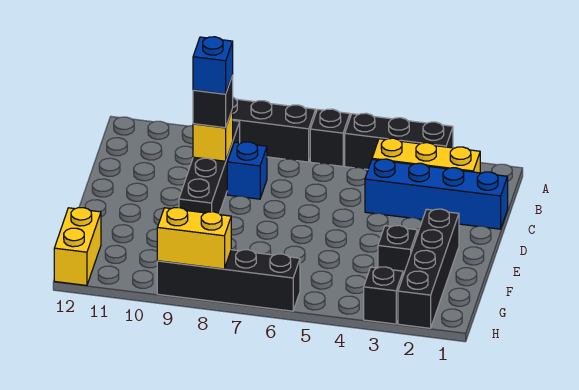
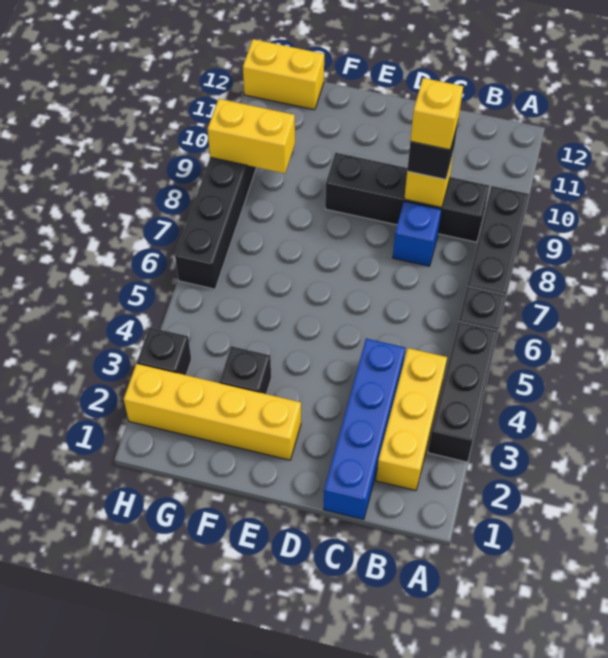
blue 1x1 brick [193,37,233,94] -> yellow 1x1 brick [410,78,463,150]
black 1x4 brick [398,209,459,328] -> yellow 1x4 brick [124,364,301,460]
yellow 1x2 brick [157,208,231,269] -> yellow 1x2 brick turned to [208,99,295,173]

